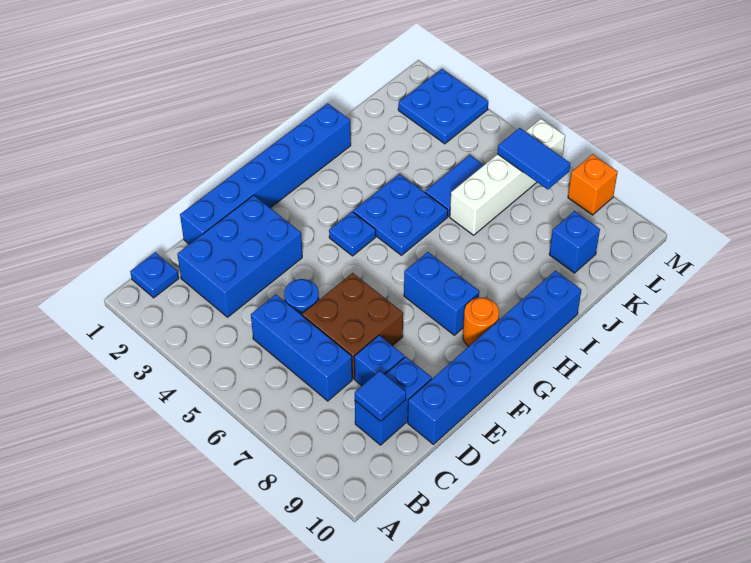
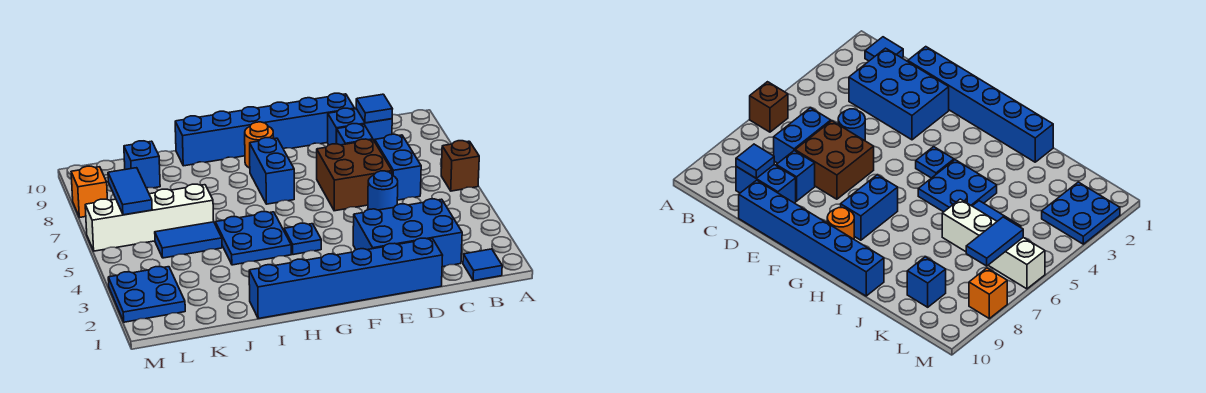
none -> brown 1x1 brick [441,141,479,191]
blue 1x1 plate [130,252,179,298] -> blue 1x1 tile [463,249,502,281]
blue 1x3 brick [251,294,352,401] -> blue 1x2 brick [375,134,421,200]

